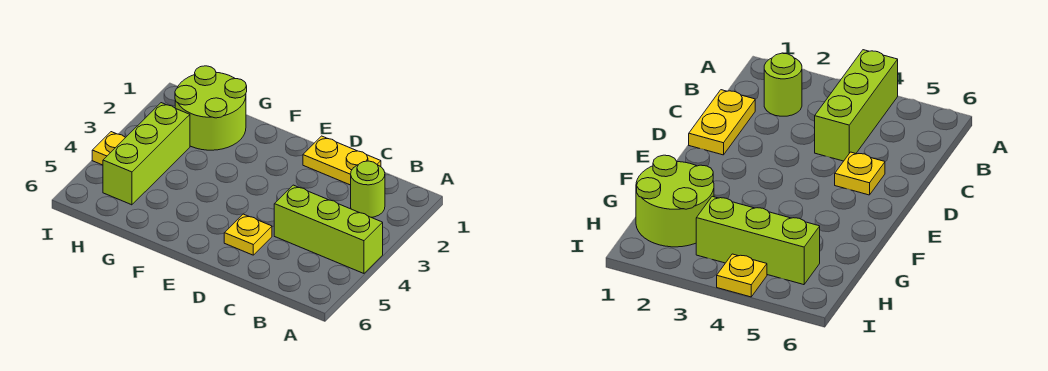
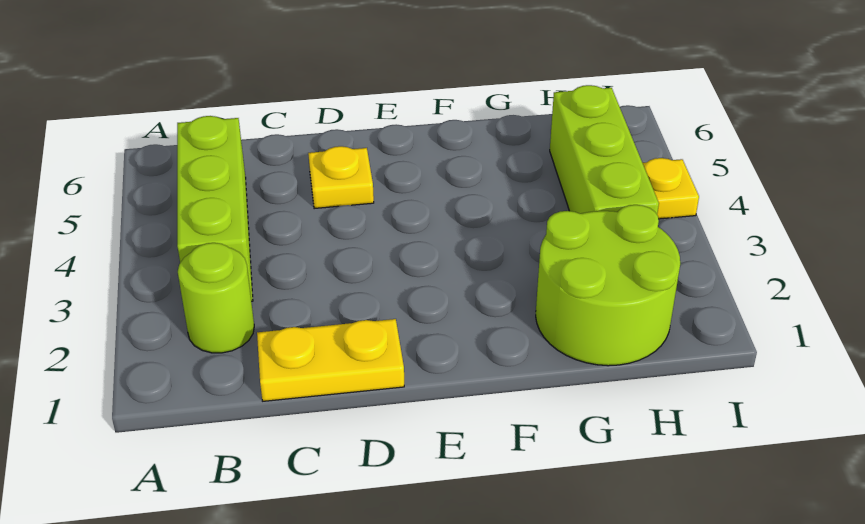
lime 1x3 brick [274,185,383,273] -> lime 1x3 brick turned to [177,116,253,301]

